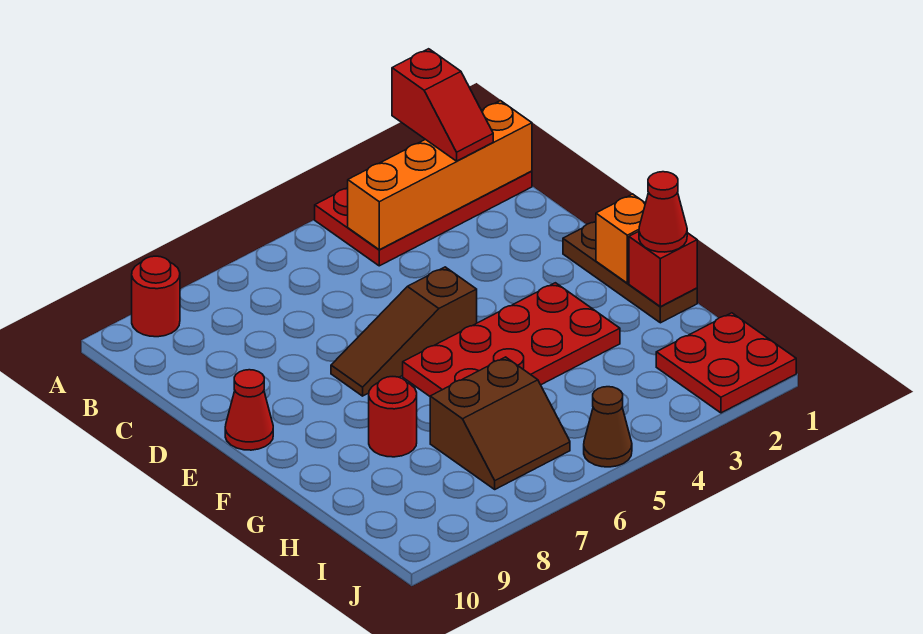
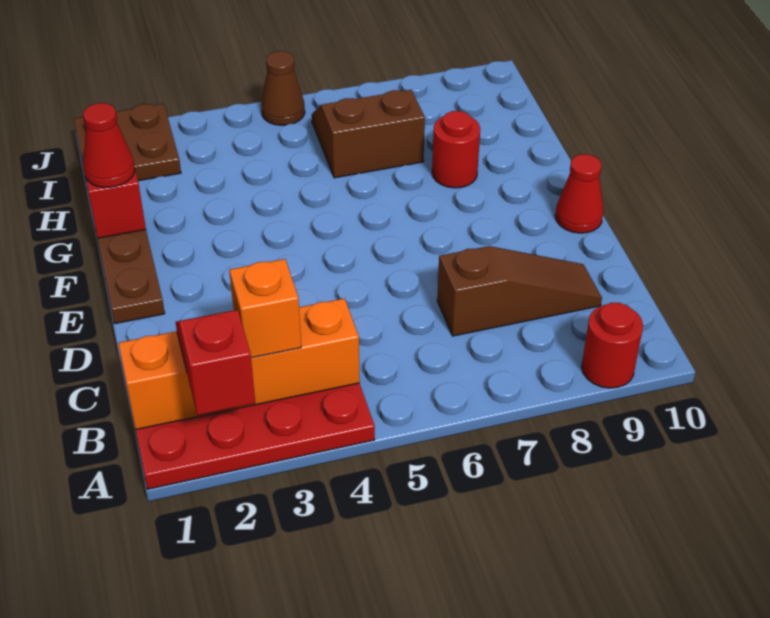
brown 1x3 slope [331,267,477,396] -> brown 1x3 slope moved to [437,246,602,336]
orange 1x1 brick [596,194,646,283] -> orange 1x1 brick moved to [229,259,301,358]
red 2x4 plate [403,283,620,396] -> none
red 2x2 plate [656,313,796,413] -> brown 2x2 plate [74,104,181,181]

